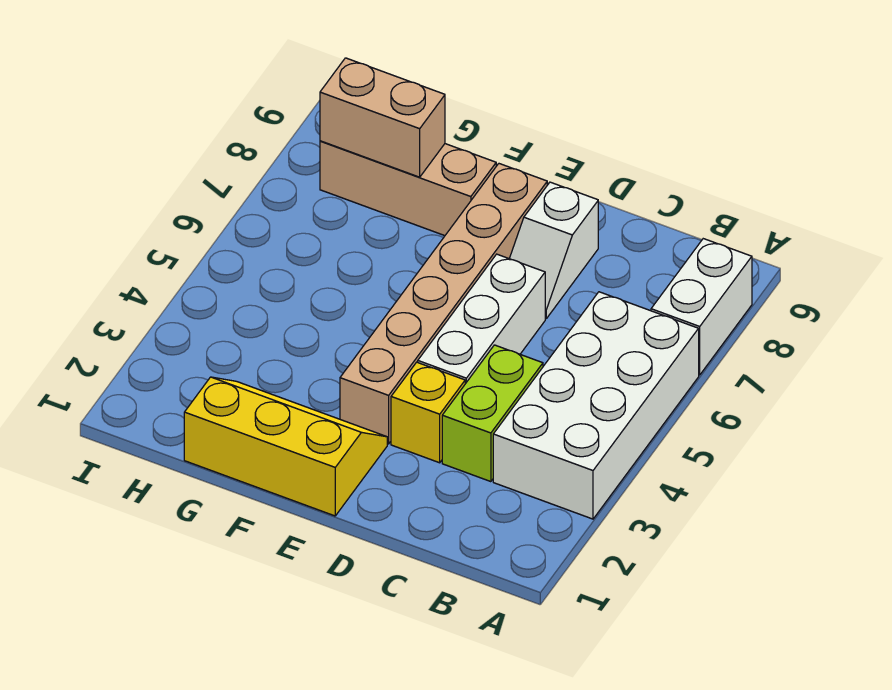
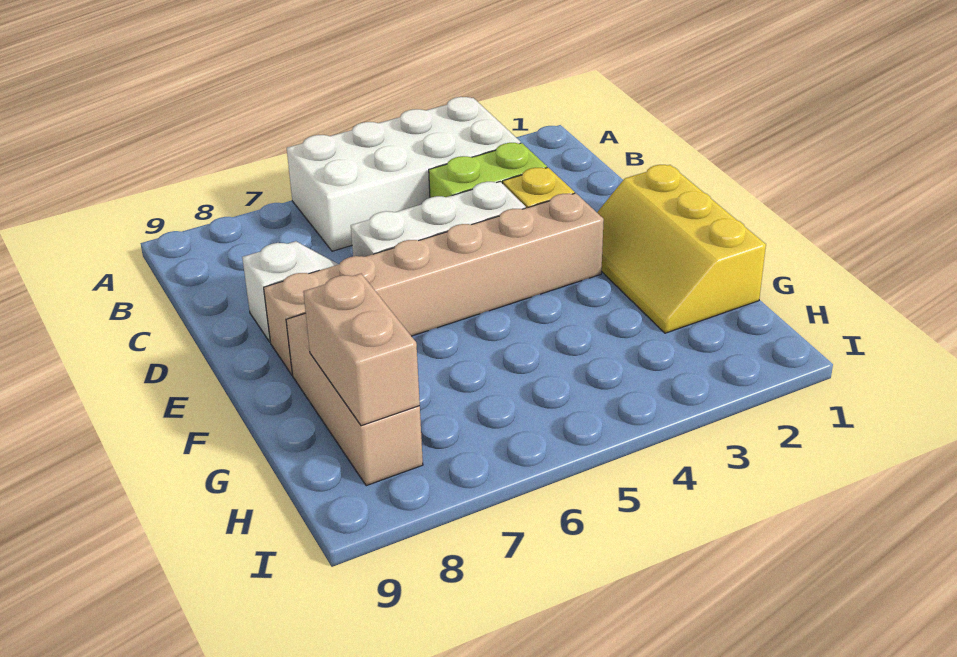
white 1x2 brick [651,239,752,375] -> none

